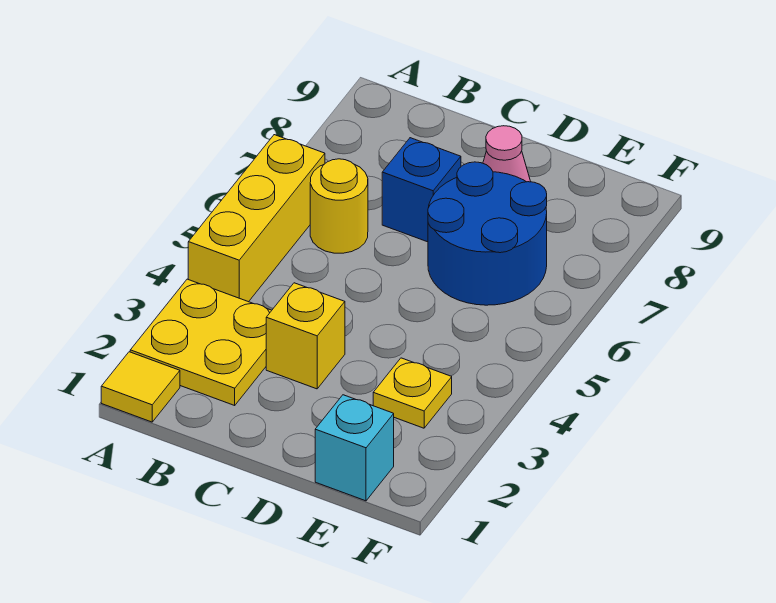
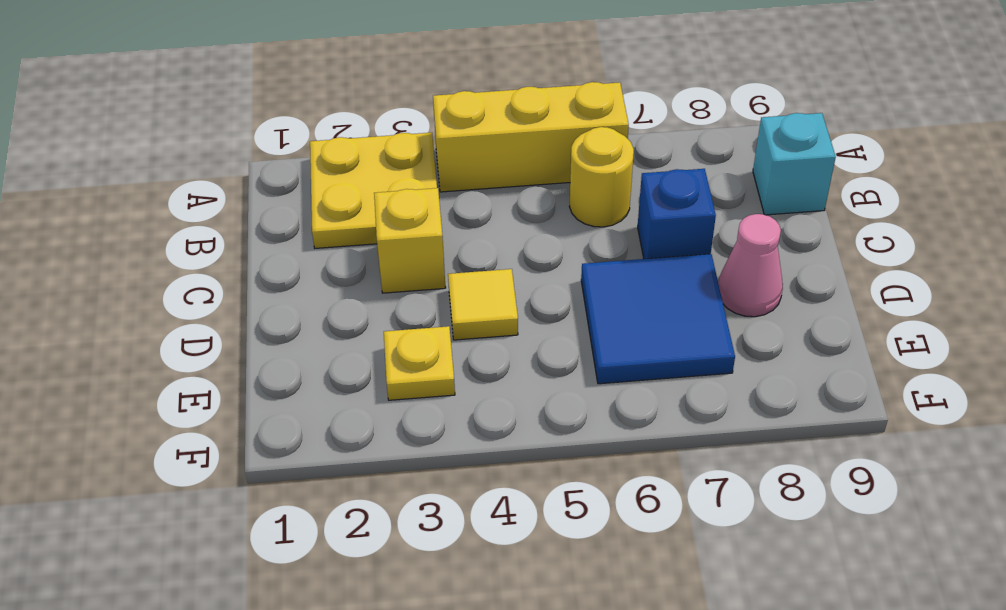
yellow 1x1 tile [101,352,180,422] -> yellow 1x1 tile moved to [448,269,518,340]
blue 2x2 round brick [428,162,547,305] -> blue 2x2 tile [581,254,735,384]
cyan 1x1 brick [315,395,394,501] -> cyan 1x1 brick moved to [753,113,836,215]

